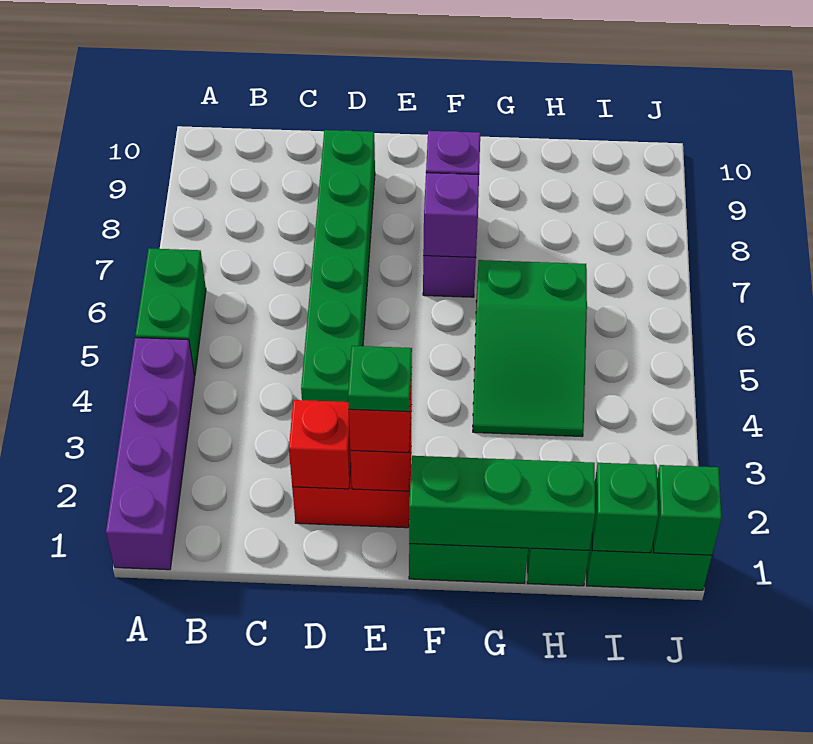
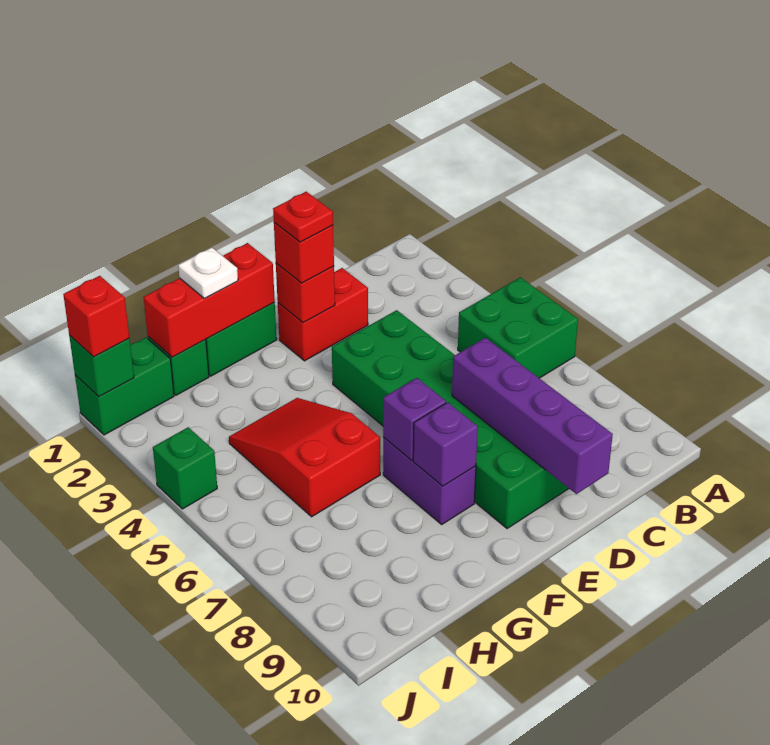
purple 1x4 brick [106,338,195,570] -> purple 1x4 brick moved to [452,338,613,494]
green 1x2 brick [135,248,206,376] -> green 2x2 brick [458,277,578,378]
red 1x1 brick [289,400,351,489] -> red 1x1 brick moved to [63,276,129,357]
green 1x6 brick [301,130,375,402] -> green 2x6 brick [332,310,569,529]
green 1x1 plate [348,346,412,412] -> red 1x1 plate [273,192,333,242]
green 1x3 brick [409,456,595,550] -> red 1x3 brick [144,243,275,357]
none -> white 1x1 plate [178,248,238,299]
green 2x3 slope [473,260,587,436] -> red 2x3 slope [229,398,380,517]
green 1x1 brick [592,463,658,553] -> green 1x1 brick moved to [153,427,217,509]

